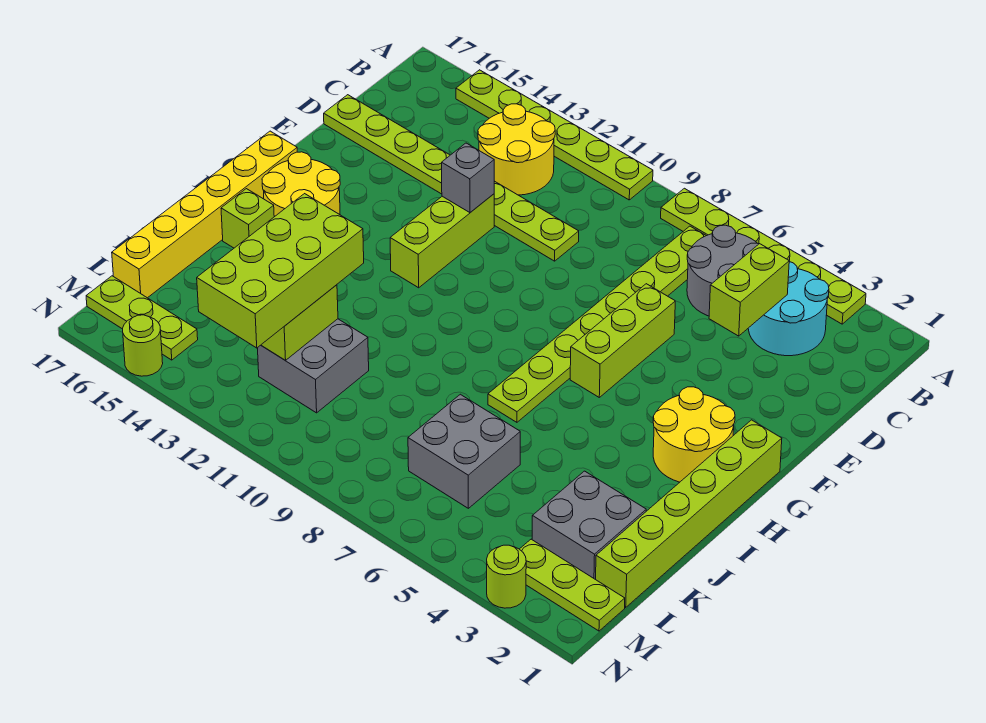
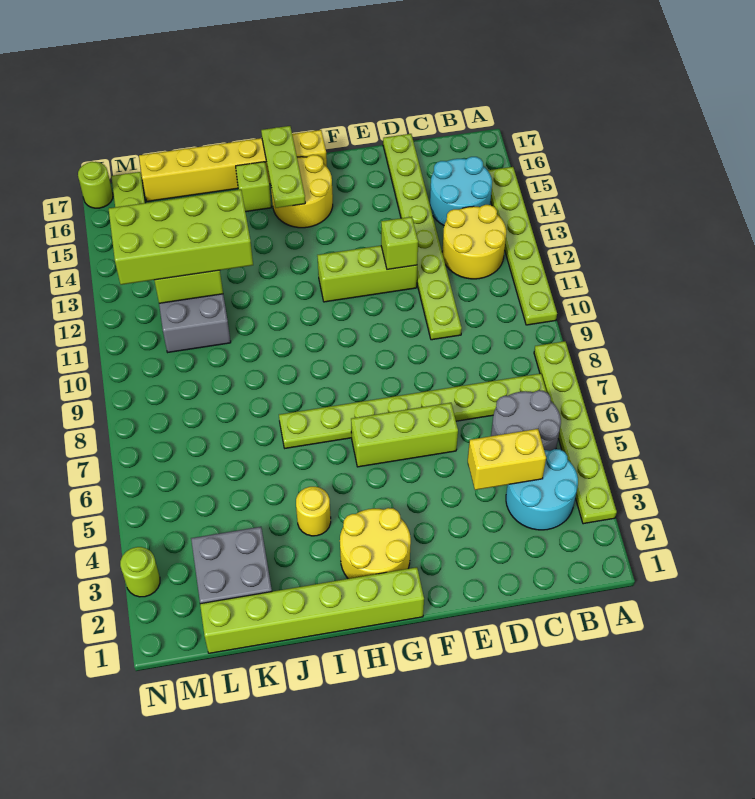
none -> cyan 2x2 round brick [430,157,492,225]
lime 1x2 brick [709,244,789,336] -> yellow 1x2 brick [468,429,546,490]
grey 1x1 brick [442,143,494,213] -> lime 1x1 brick [381,217,418,270]
none -> yellow 1x1 round brick [296,487,331,536]
grey 2x2 brick [408,394,520,508] -> none
lime 1x3 plate [520,539,625,631] -> lime 1x3 plate moved to [261,126,305,208]
lime 1x1 round brick [123,315,163,376] -> lime 1x1 round brick moved to [78,162,113,208]

